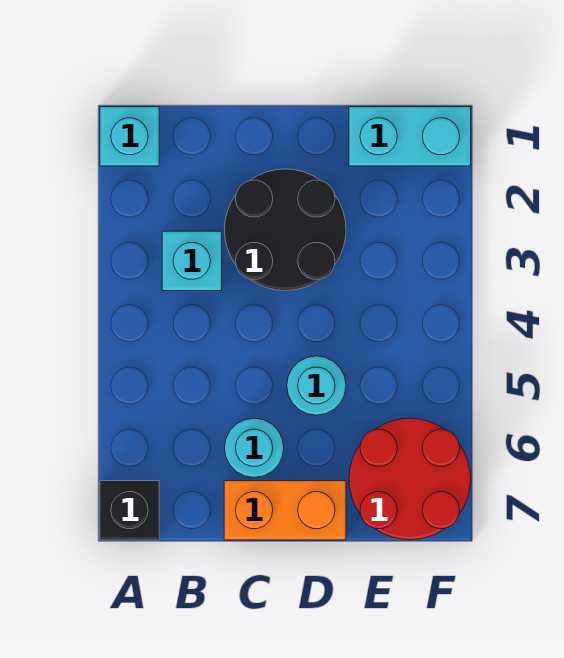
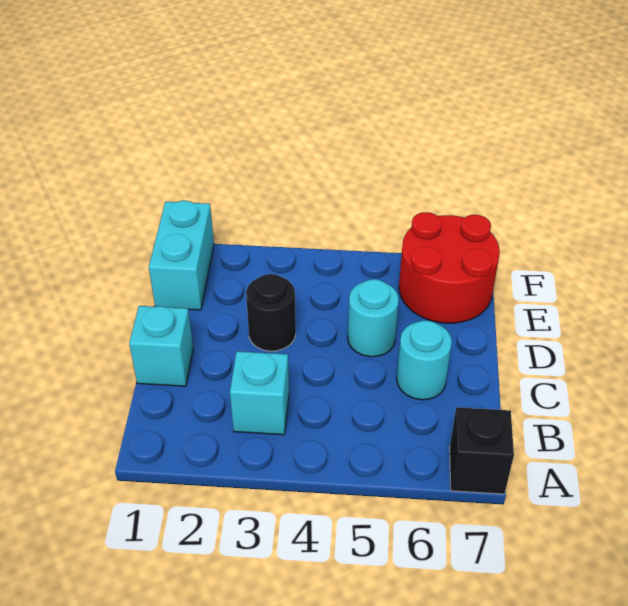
cyan 1x1 brick [100,107,159,166] -> cyan 1x1 brick moved to [129,306,193,386]
black 2x2 round brick [225,169,346,291] -> black 1x1 round brick [246,274,296,351]
orange 1x2 brick [224,481,346,540] -> none

